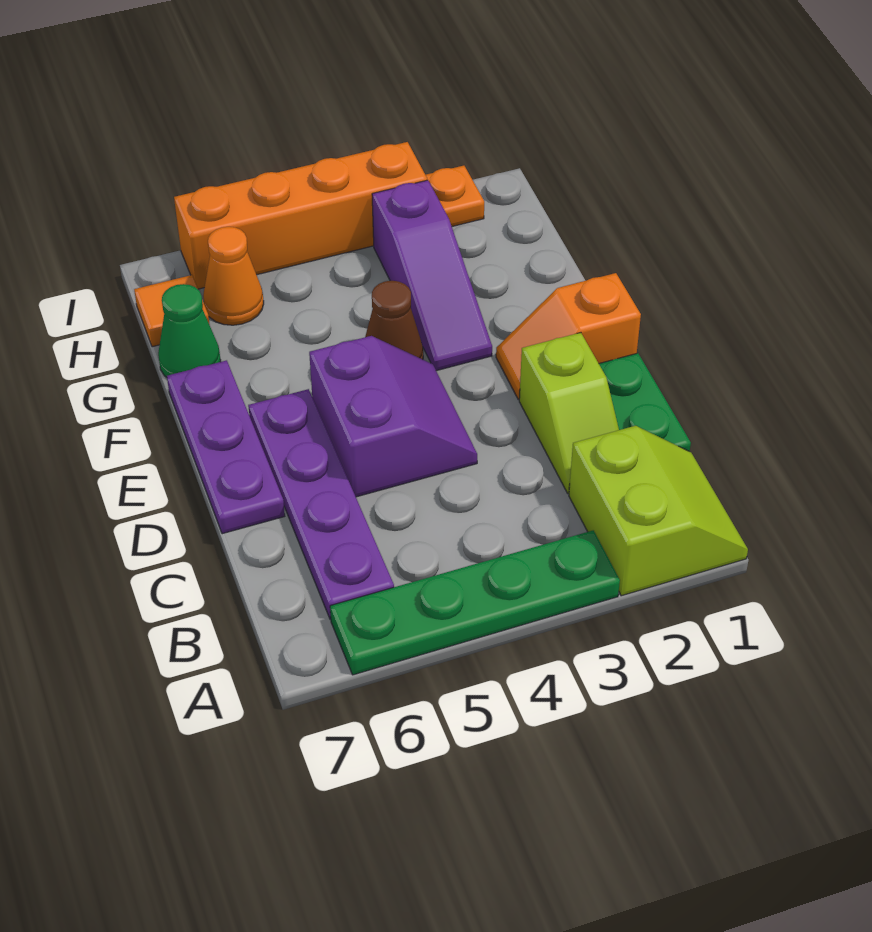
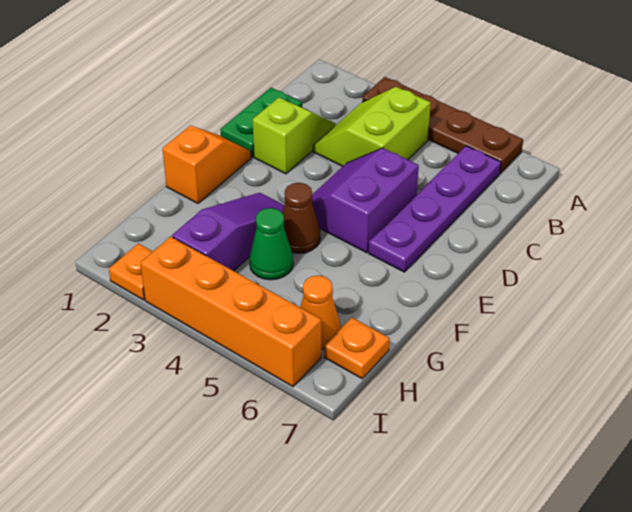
lime 2x2 slope [569,426,748,596] -> lime 2x2 slope moved to [313,87,431,167]
green 1x4 plate [330,530,620,675] -> brown 1x4 plate [362,77,523,173]
purple 1x3 plate [167,360,285,534] -> none
orange 1x2 slope [496,273,641,399] -> orange 1x2 slope turned to [163,126,251,203]
green 1x1 cone [158,284,221,377] -> green 1x1 cone moved to [249,208,293,280]
orange 1x1 tile [134,275,210,347] -> orange 1x1 plate [324,318,390,379]

